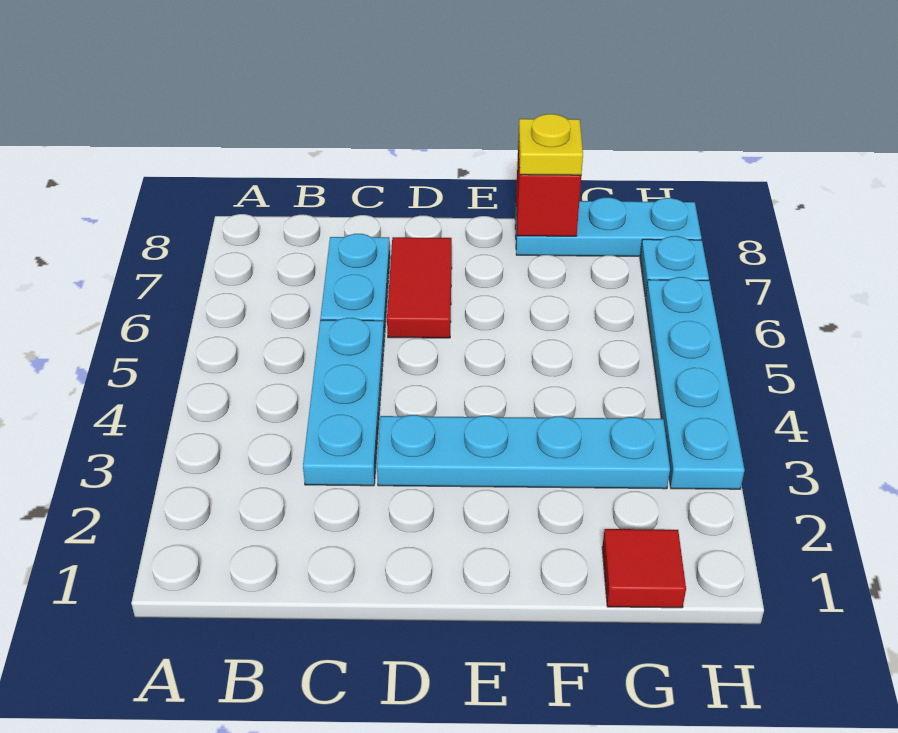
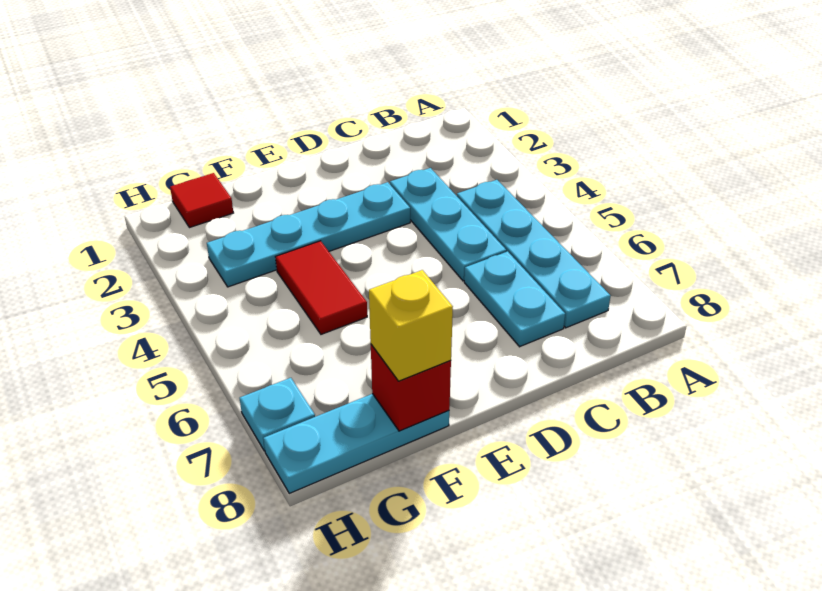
red 1x2 tile [387,237,452,338] -> red 1x2 tile moved to [276,241,367,334]
yellow 1x1 plate [518,114,583,175] -> yellow 1x1 brick [369,270,453,381]
cyan 1x4 plate [645,277,745,489] -> cyan 1x4 plate moved to [457,180,611,328]

